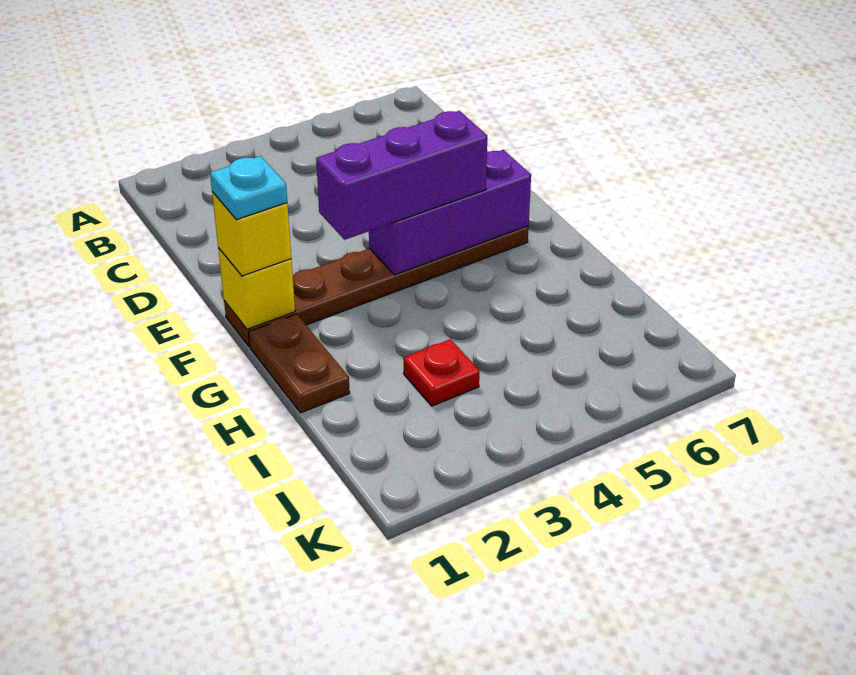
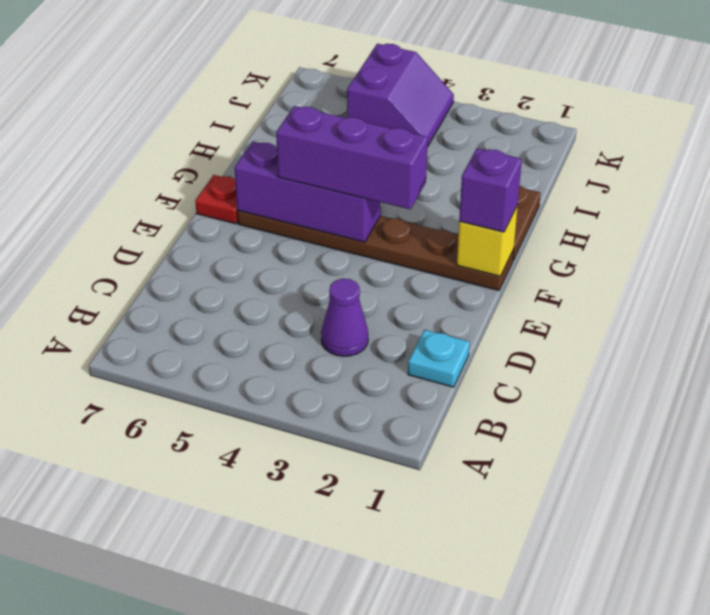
none -> purple 1x1 cone [321,279,368,356]
yellow 1x1 brick [212,192,291,276] -> purple 1x1 brick [459,148,522,232]
cyan 1x1 plate [210,156,287,220] -> cyan 1x1 plate moved to [408,330,470,387]
red 1x1 plate [403,339,479,406] -> red 1x1 plate moved to [195,175,238,224]
none -> purple 2x2 slope [347,44,454,147]

